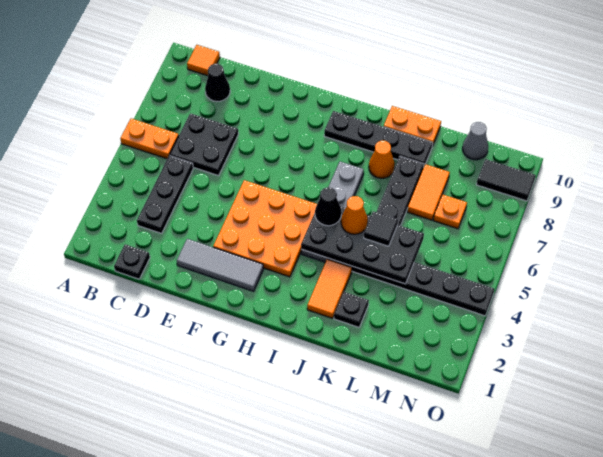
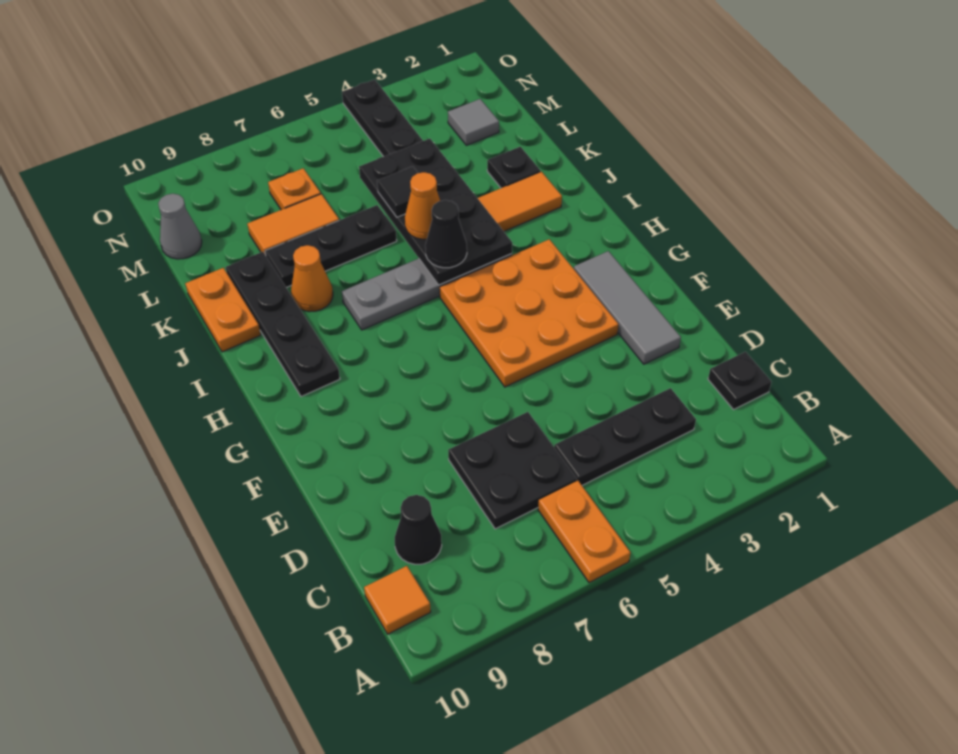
none -> grey 1x1 tile [448,99,499,145]
black 1x2 tile [476,159,536,201] -> none

